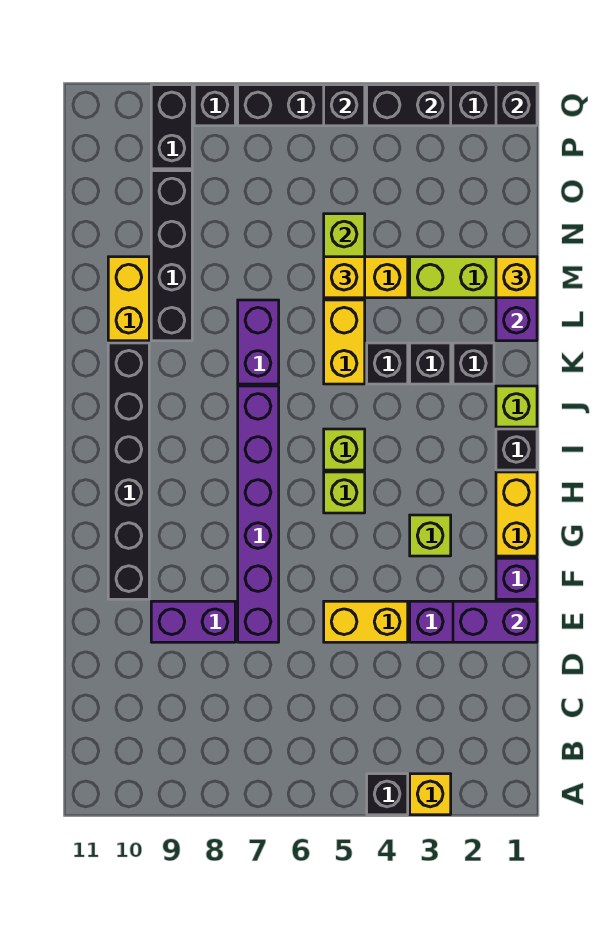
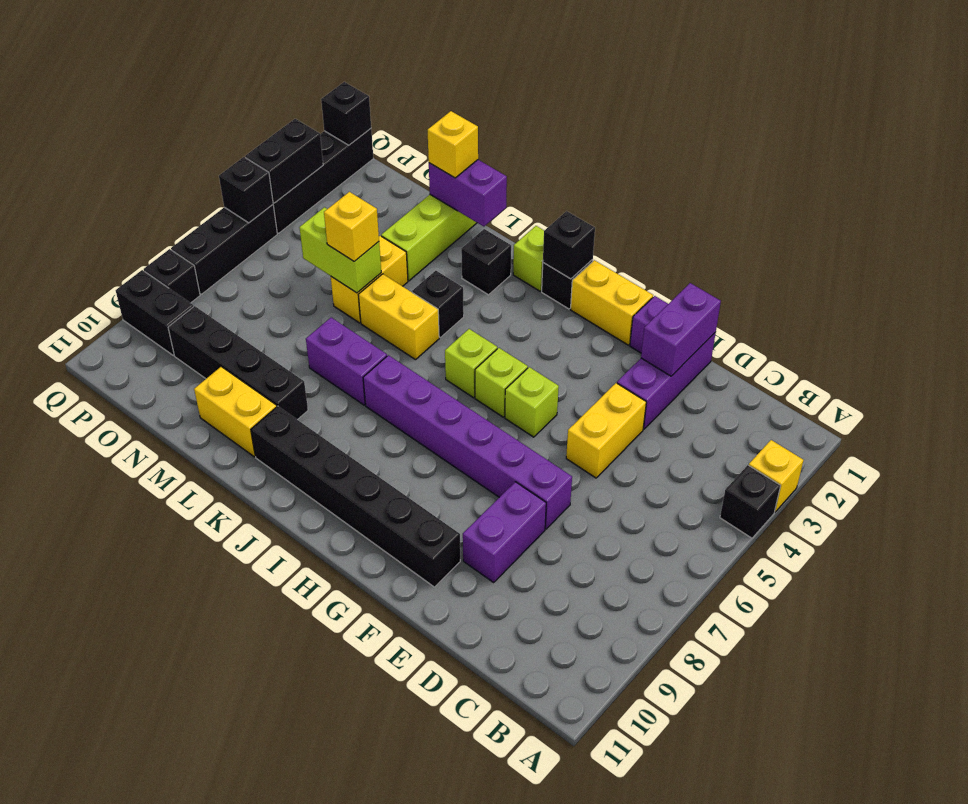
lime 1x1 brick [410,515,451,556] -> lime 1x1 brick moved to [505,367,559,437]
black 1x1 brick [410,343,451,384] -> black 1x1 brick moved to [543,211,595,279]

